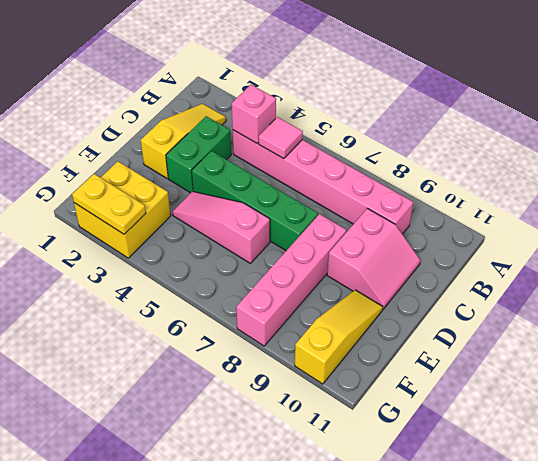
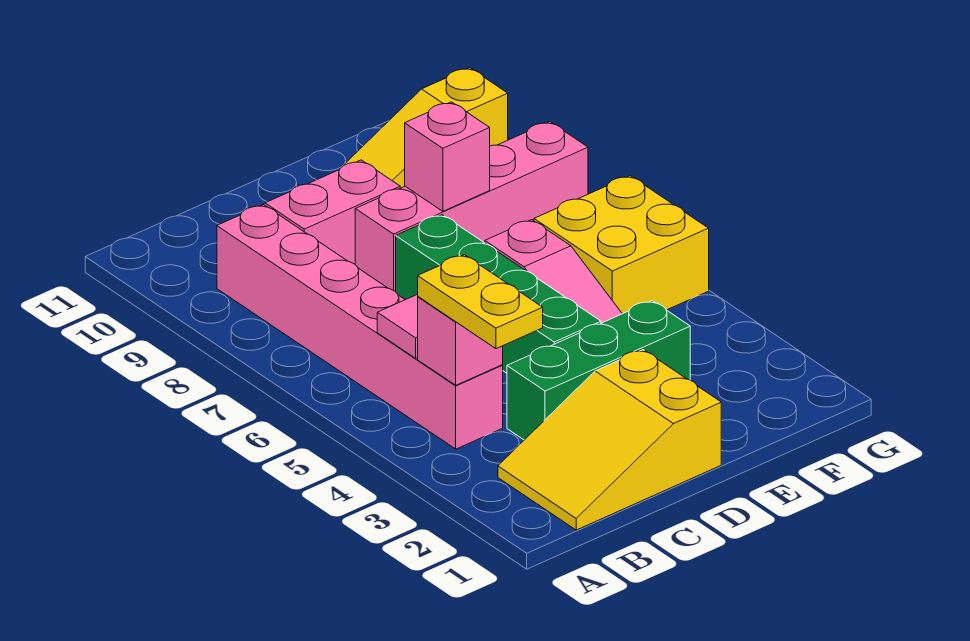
yellow 1x3 slope [141,104,226,178] -> yellow 2x3 slope [498,350,721,530]
green 1x2 brick [166,116,231,193] -> green 1x3 brick [507,301,690,440]
none -> pink 1x1 brick [405,102,490,211]
yellow 2x2 brick [74,161,171,258] -> yellow 2x2 brick moved to [534,176,709,314]
yellow 1x2 plate [72,174,146,234] -> yellow 1x2 plate moved to [418,255,543,349]

